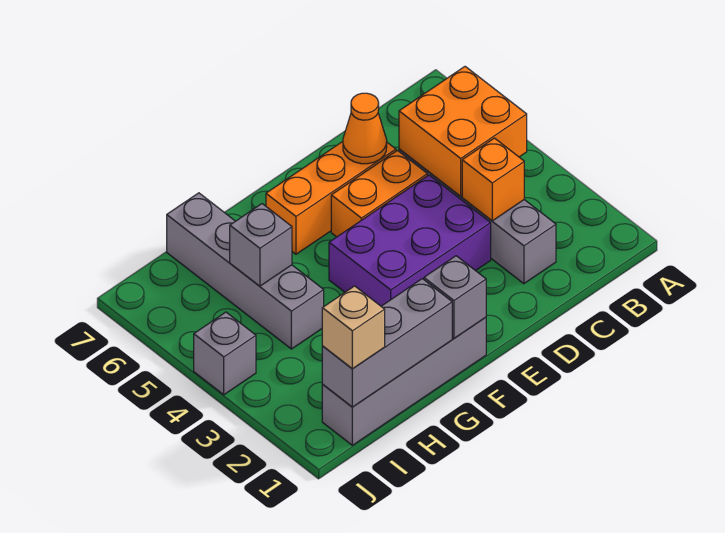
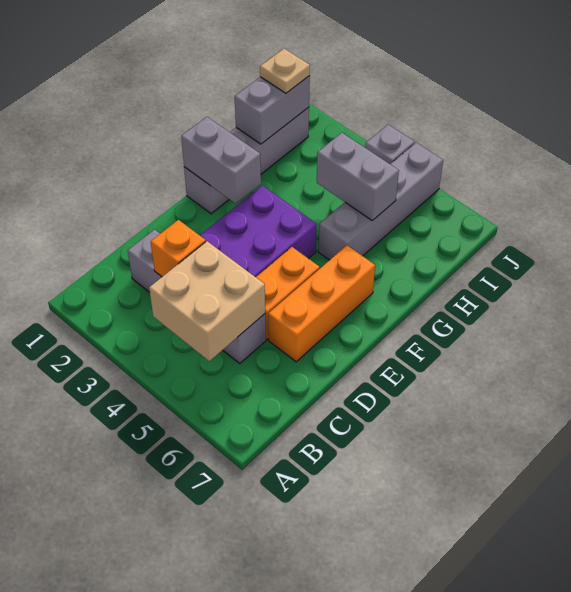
orange 2x2 brick [399,67,527,196] -> tan 2x2 brick [149,241,265,361]
orange 1x1 cone [343,93,387,164] -> none
grey 1x1 brick [424,256,486,338] -> grey 1x2 brick [181,117,261,204]
grey 1x3 brick [322,279,452,407] -> grey 1x2 brick [235,76,310,144]
grey 1x4 brick [167,193,324,349] -> grey 1x4 brick turned to [318,143,443,260]
grey 1x1 brick [230,204,292,286] -> grey 1x2 brick [317,133,399,221]
tan 1x1 brick [322,286,385,369] -> tan 1x1 plate [260,49,310,93]

